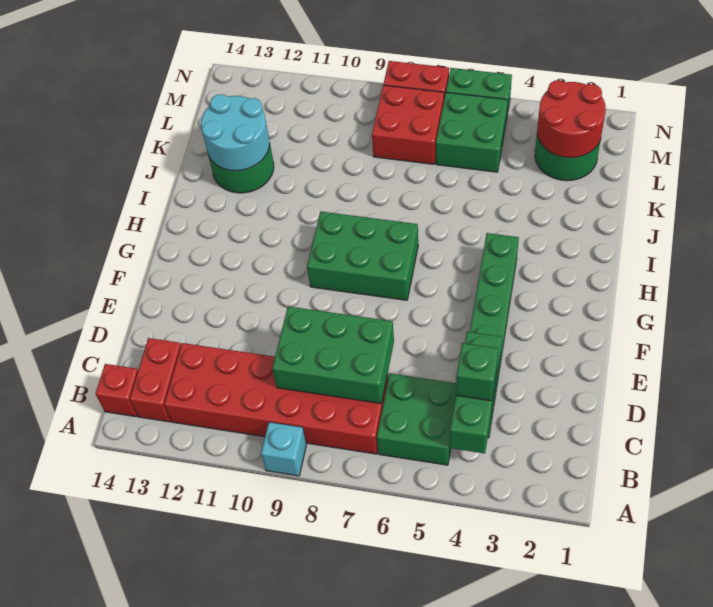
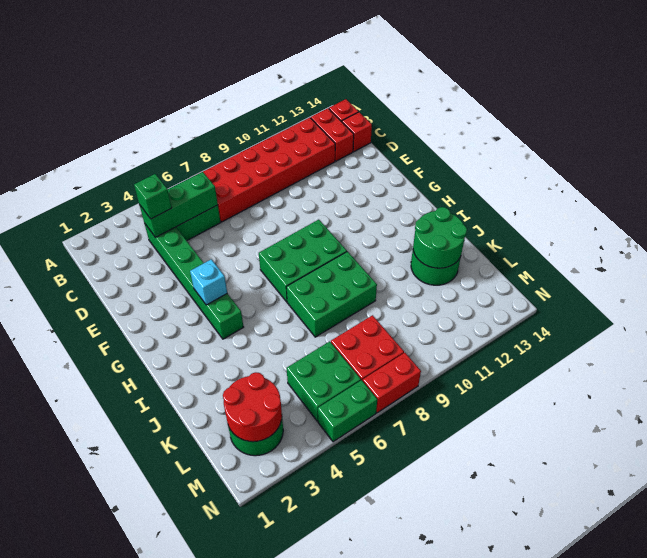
cyan 1x1 brick [261,422,306,476] -> cyan 1x1 brick moved to [190,259,227,305]
green 1x3 brick [450,332,502,453] -> green 1x3 brick turned to [140,172,218,238]
green 2x3 brick [272,306,394,404] -> green 2x3 brick moved to [286,252,377,337]
none -> red 1x1 brick [342,112,372,152]
cyan 2x2 round brick [201,94,270,171] -> green 2x2 round brick [413,207,467,268]

